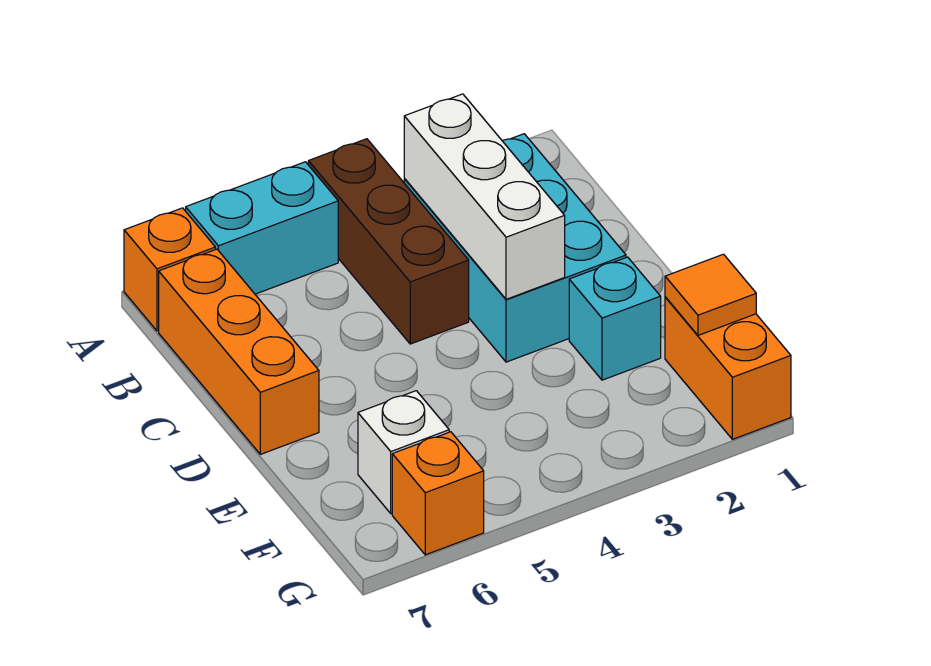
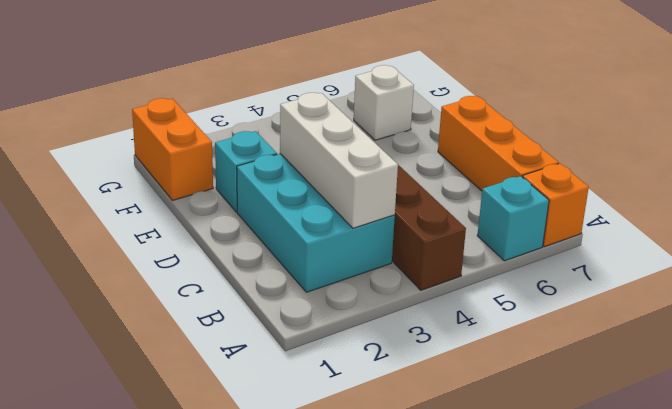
cyan 1x2 brick [186,162,338,294] -> cyan 1x1 brick [477,176,549,261]
orange 1x1 tile [665,254,756,335] -> none
orange 1x1 brick [392,432,484,555] -> none

